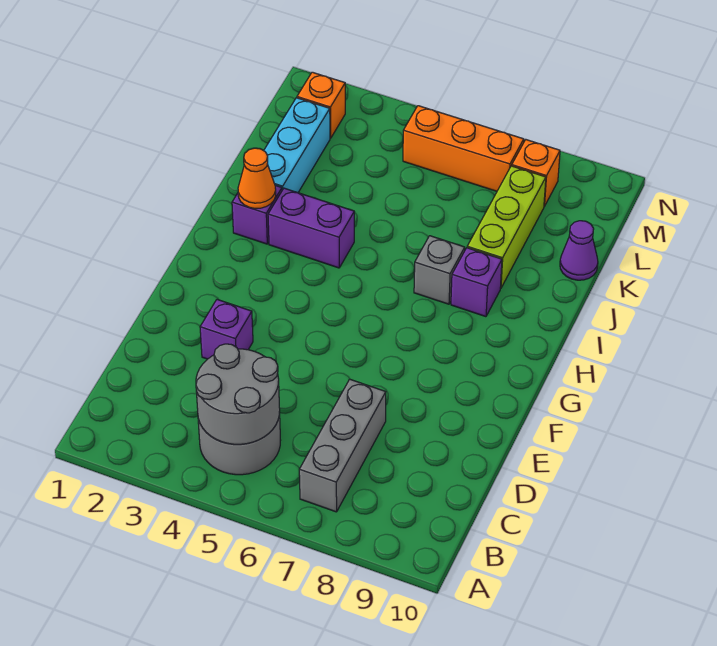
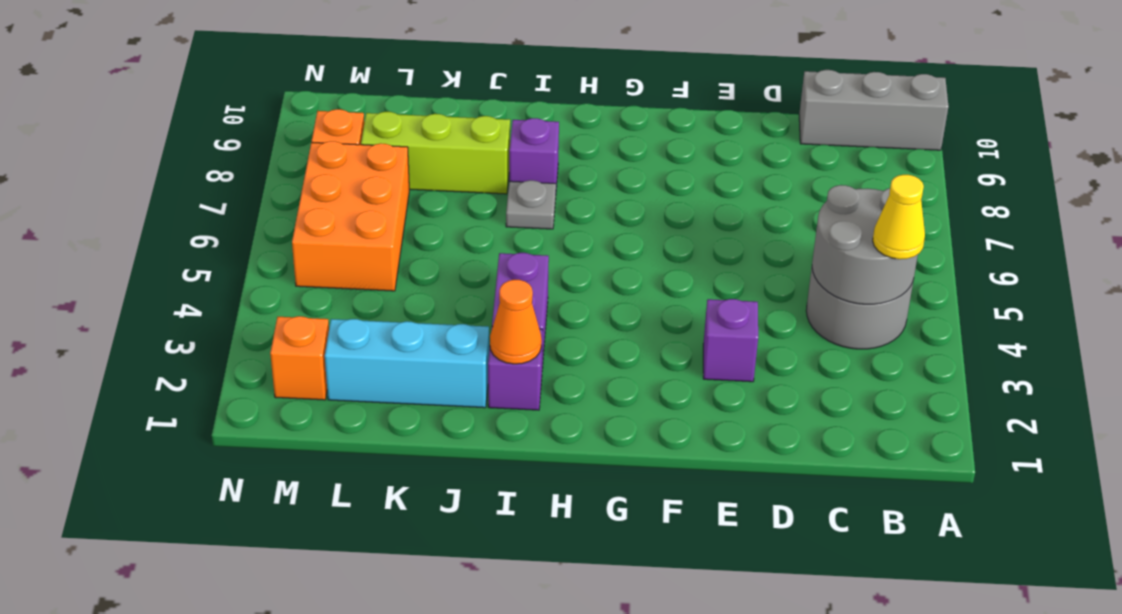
none -> yellow 1x1 cone [873,175,925,259]
grey 1x3 brick [299,379,386,512] -> grey 1x3 brick moved to [799,70,949,150]
grey 1x1 brick [414,236,465,304] -> grey 1x1 plate [506,180,556,229]
purple 1x1 cone [560,221,598,280] -> none
orange 1x3 brick [403,106,524,191] -> orange 2x3 brick [292,141,409,291]

